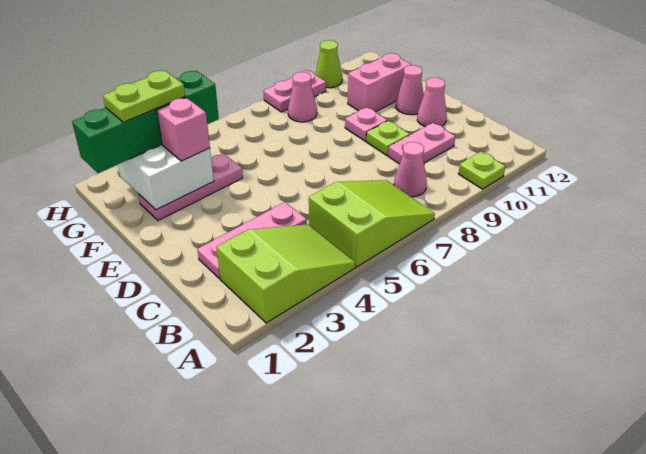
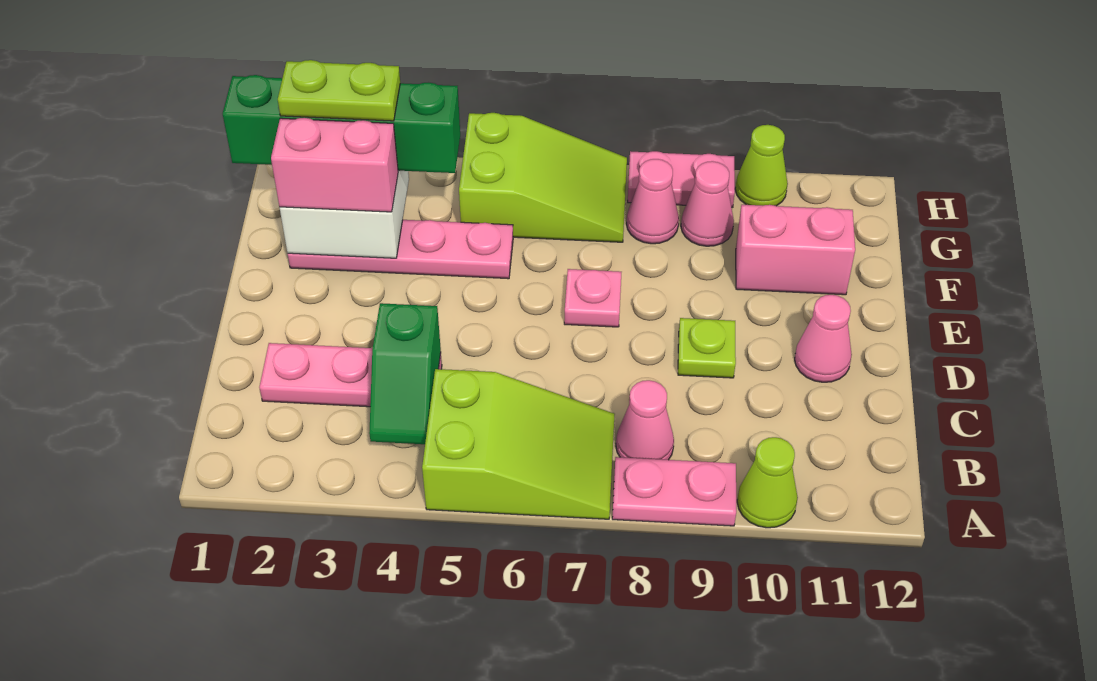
lime 2x3 slope [216,224,355,323] -> lime 2x3 slope moved to [459,113,627,242]
lime 1x1 plate [458,152,505,189] -> lime 1x1 cone [737,437,798,528]
none -> green 1x2 slope [369,303,441,444]
pink 1x2 plate [388,123,455,164] -> pink 1x2 plate moved to [612,457,736,526]
pink 1x1 plate [345,107,387,141] -> pink 1x1 plate moved to [564,269,621,327]
pink 1x1 cone [396,65,424,115] -> pink 1x1 cone moved to [681,161,734,246]
pink 1x3 plate [138,153,243,220] -> pink 1x4 plate [288,220,513,279]
pink 1x1 brick [157,98,210,161] -> pink 1x2 brick [271,118,398,212]

